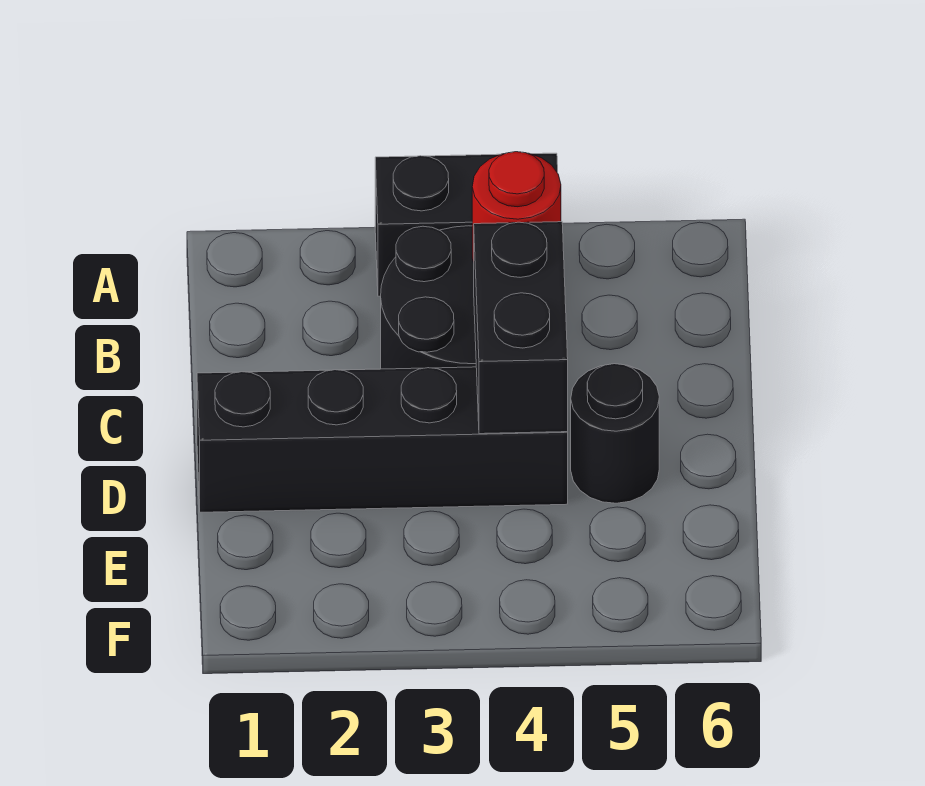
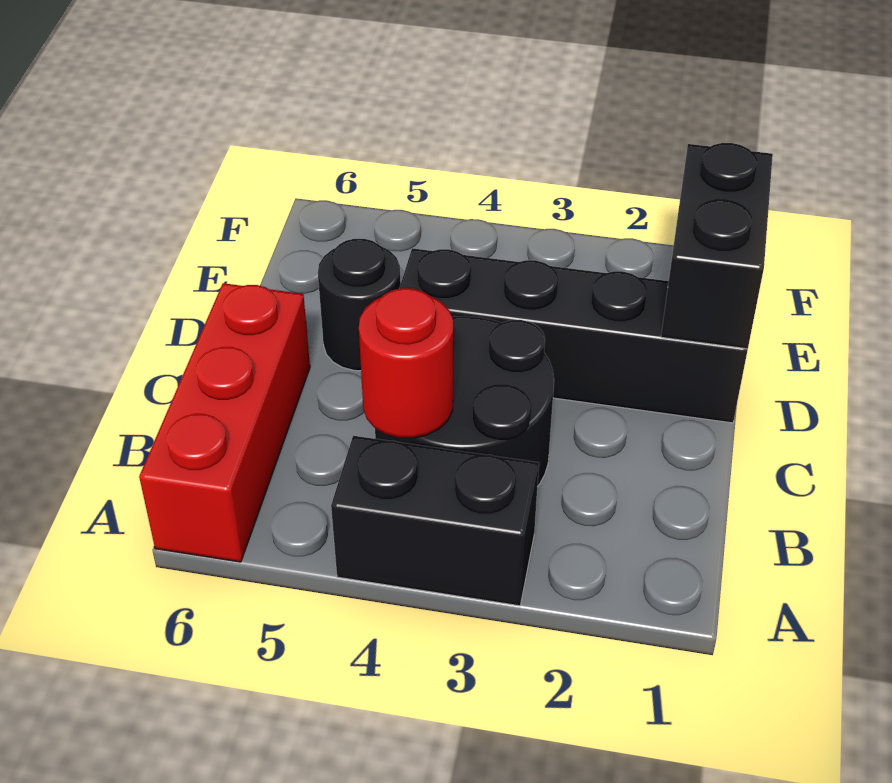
none -> red 1x3 brick [139,283,310,562]
black 1x2 brick [474,222,568,434] -> black 1x2 brick moved to [661,143,773,349]

